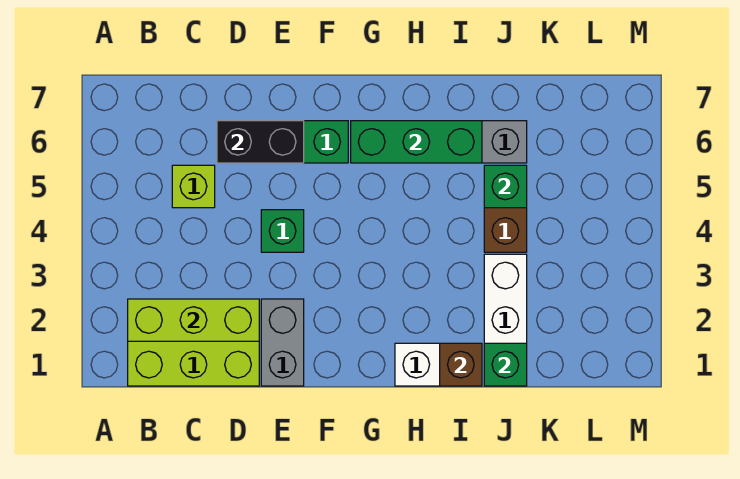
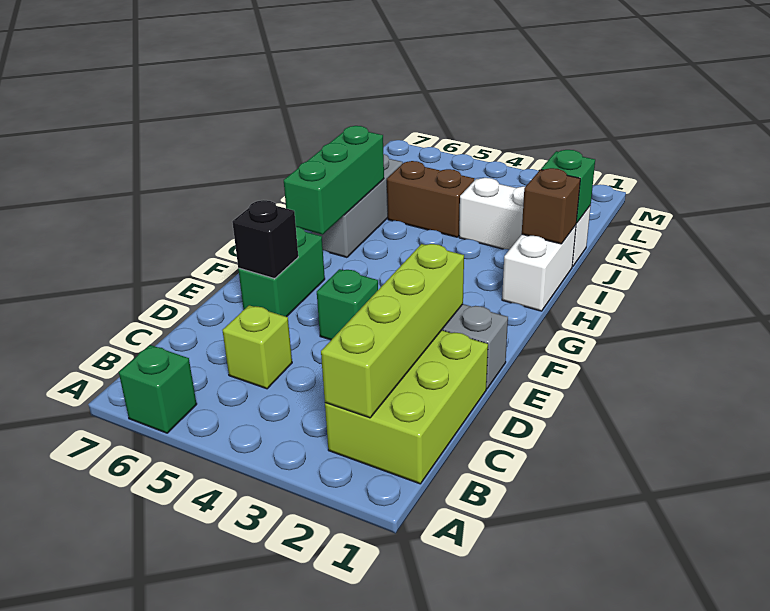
lime 1x3 brick [128,299,259,341] -> lime 1x4 brick [321,244,464,418]
black 1x2 brick [217,121,304,163] -> black 1x1 brick [232,200,298,279]
green 1x1 brick [484,165,527,208] -> green 1x1 brick moved to [119,345,197,433]

